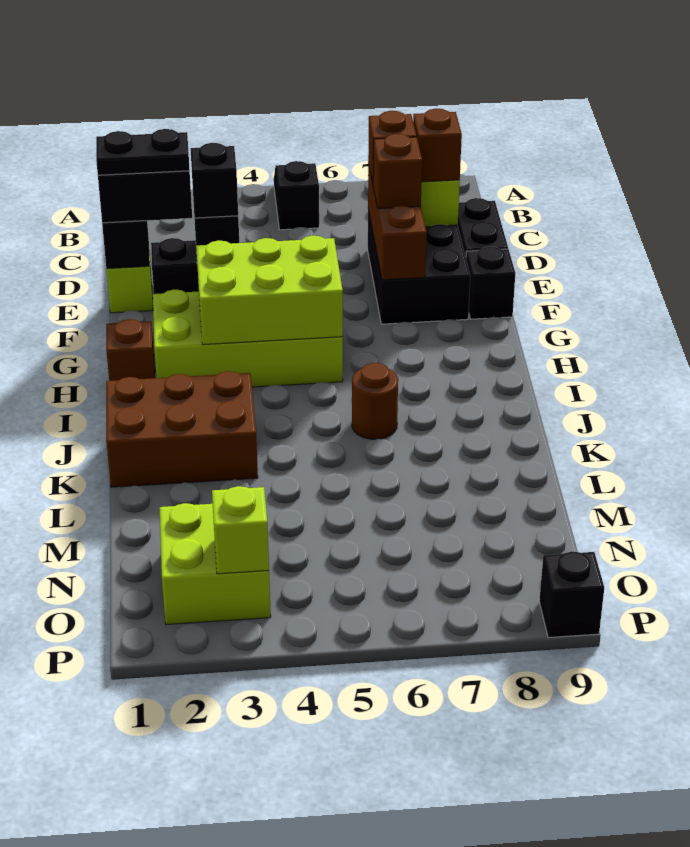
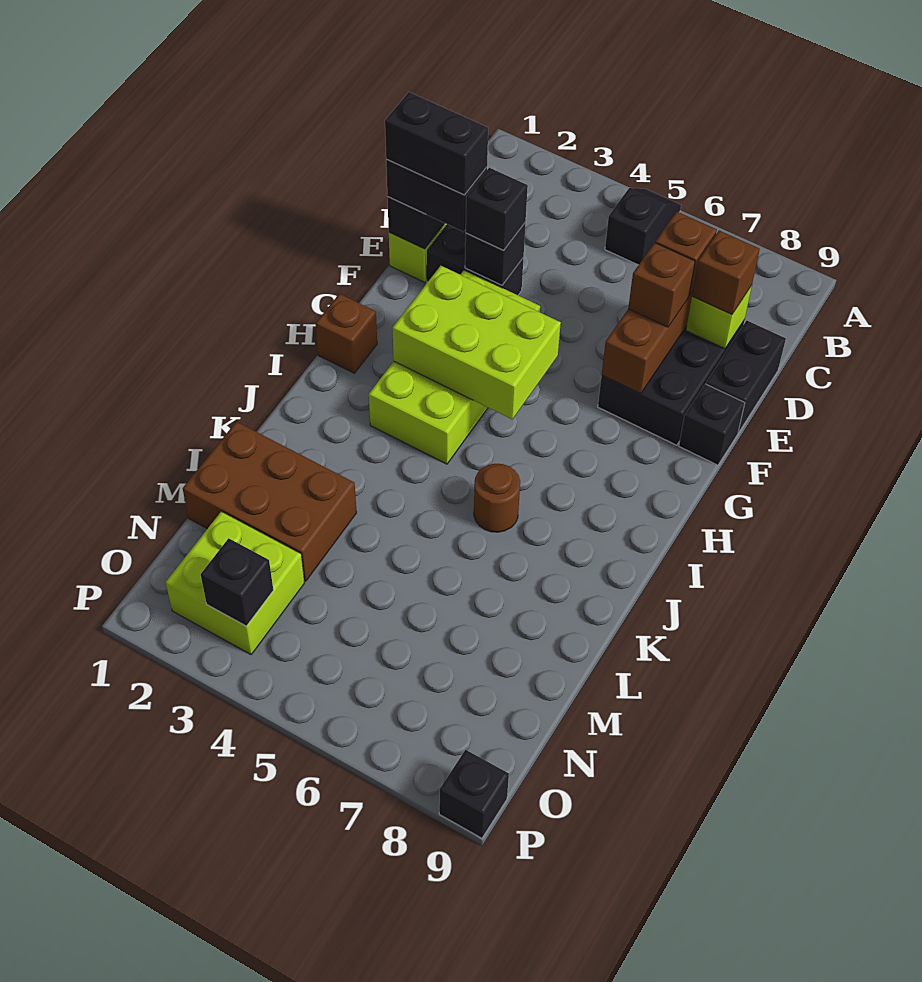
black 1x2 plate [96,129,190,175] -> black 1x2 brick [385,92,488,195]
lime 2x4 brick [153,289,343,387] -> lime 2x4 brick turned to [369,270,540,464]
brown 2x3 brick [106,371,258,487] -> brown 2x3 brick moved to [183,422,357,581]
lime 1x1 brick [212,486,269,574] -> black 1x1 brick [201,538,273,626]

